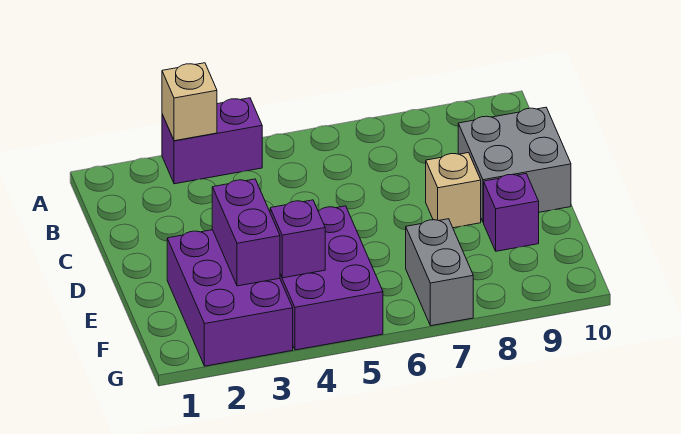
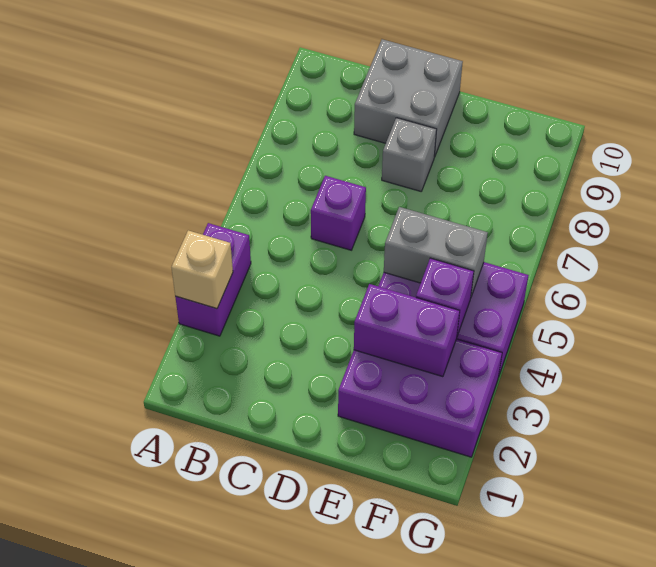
tan 1x1 brick [426,153,481,228] -> grey 1x1 brick [382,118,437,191]
purple 1x1 brick [484,174,539,251] -> purple 1x1 brick moved to [311,176,366,250]
grey 1x2 brick [406,219,473,326] -> grey 1x2 brick moved to [384,207,488,296]

